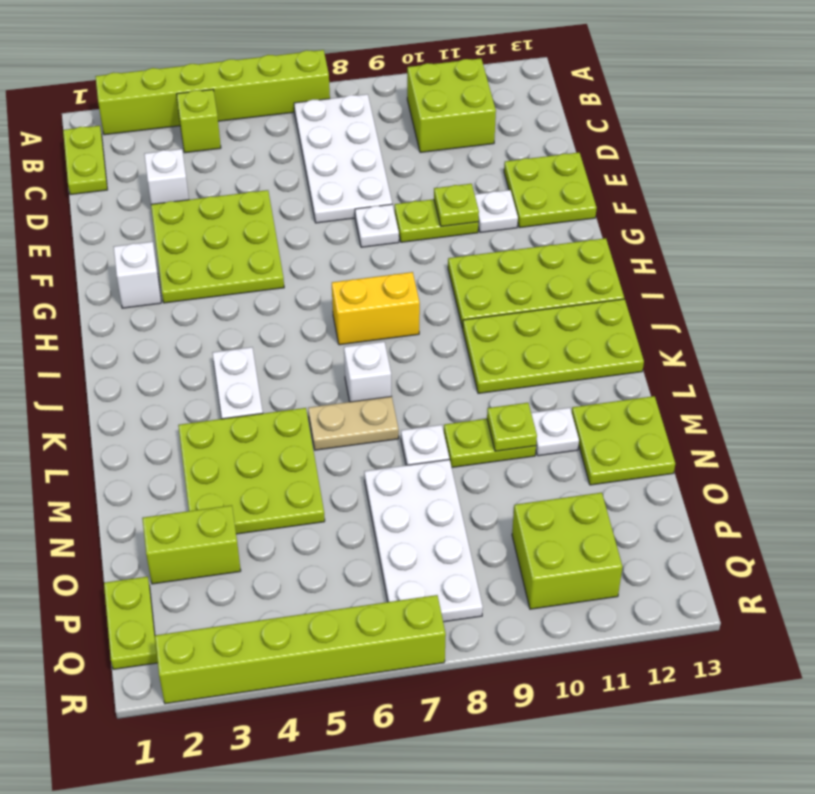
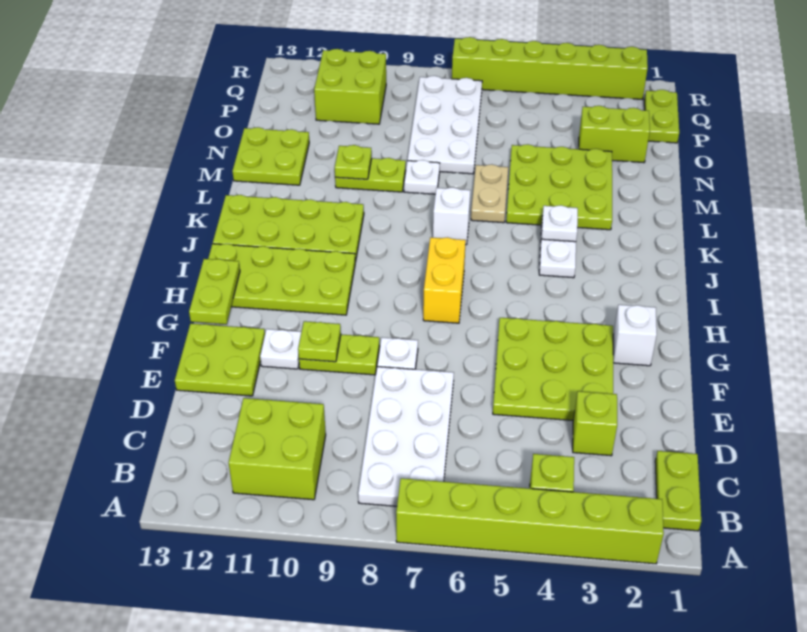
white 1x1 brick [144,149,189,204] -> lime 1x1 brick [573,391,617,456]
none -> lime 1x2 plate [189,259,240,324]
yellow 1x2 brick [332,272,420,345] -> yellow 1x2 brick turned to [423,237,466,323]
tan 1x2 plate [308,396,399,450] -> tan 1x2 plate turned to [471,164,508,223]
white 1x1 plate [531,408,579,456] -> white 1x1 plate moved to [541,205,578,242]

